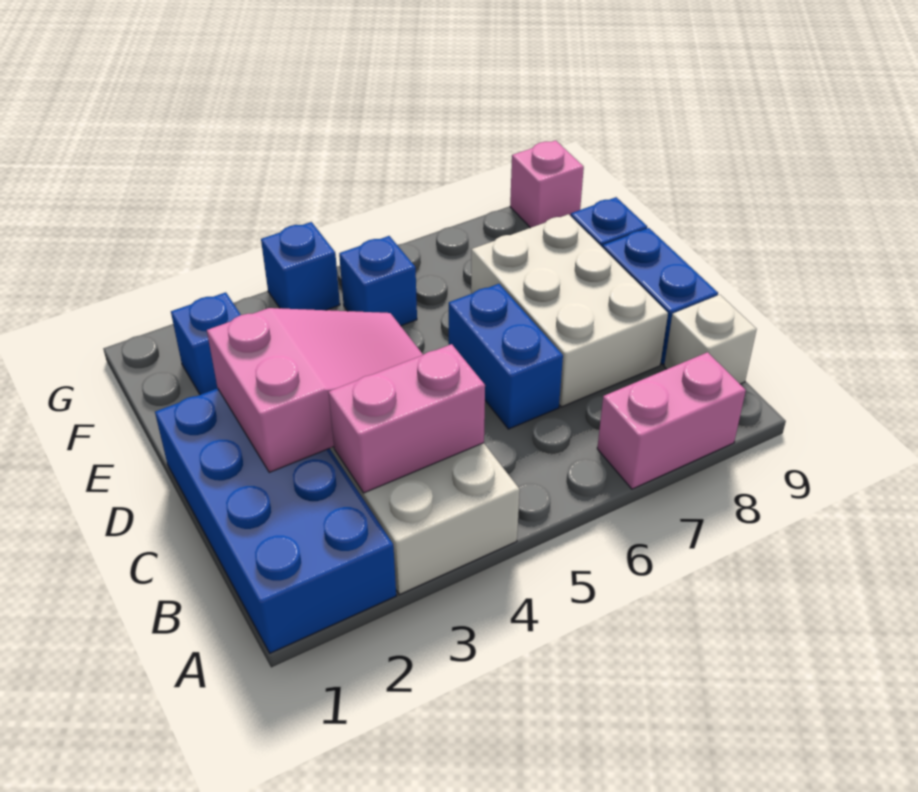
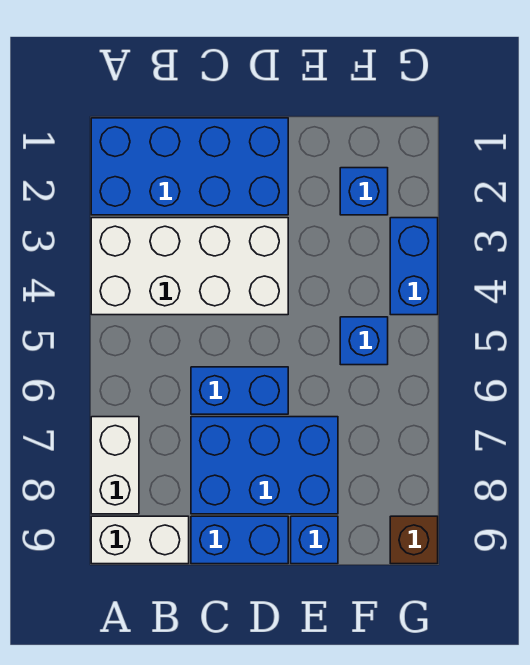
pink 1x2 brick [597,352,746,489] -> white 1x2 brick [91,417,139,514]
pink 1x2 brick [329,344,485,493] -> none
white 1x1 brick [664,295,757,384] -> white 1x2 brick [91,516,189,564]
pink 2x3 slope [207,308,423,472] -> none
white 2x3 brick [471,214,668,407] -> blue 2x3 brick [191,417,338,514]
blue 1x1 brick [261,222,340,310] -> blue 1x2 brick [390,218,438,315]
pink 1x1 brick [510,140,584,228] -> brown 1x1 brick [390,516,438,564]

